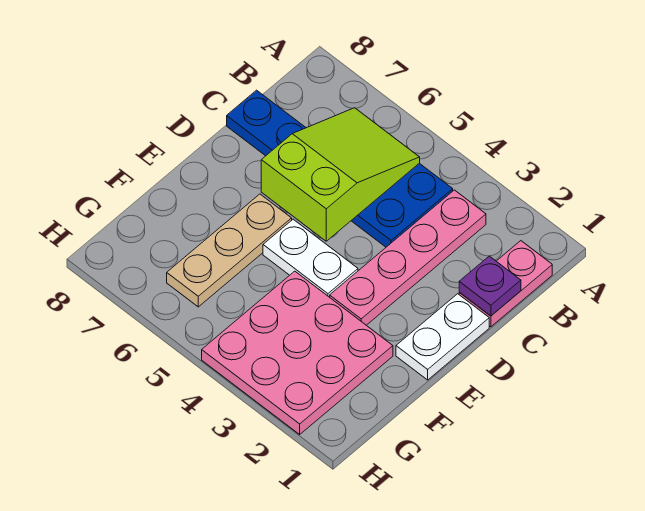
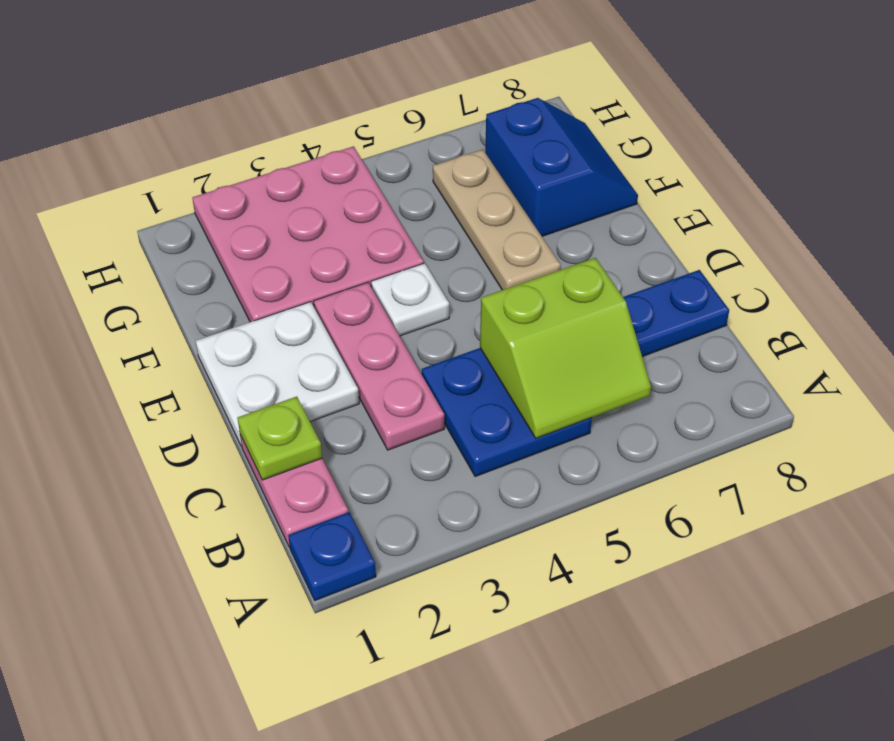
none -> blue 1x1 plate [288,512,376,601]
pink 1x4 plate [330,190,486,325] -> pink 1x3 plate [314,282,444,450]
lime 2x3 slope [261,108,420,241] -> lime 2x2 slope [480,258,651,438]
purple 1x1 plate [459,256,521,316] -> lime 1x1 plate [238,397,322,480]
white 1x2 plate [396,294,489,380] -> white 2x2 plate [196,302,359,446]
white 1x2 plate [263,219,358,297] -> white 1x1 plate [371,263,449,336]
none -> blue 2x2 slope [485,98,638,236]

